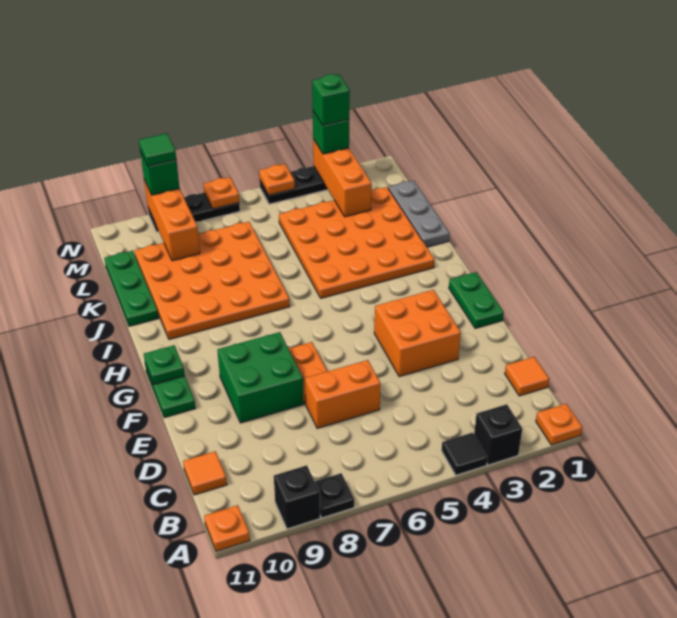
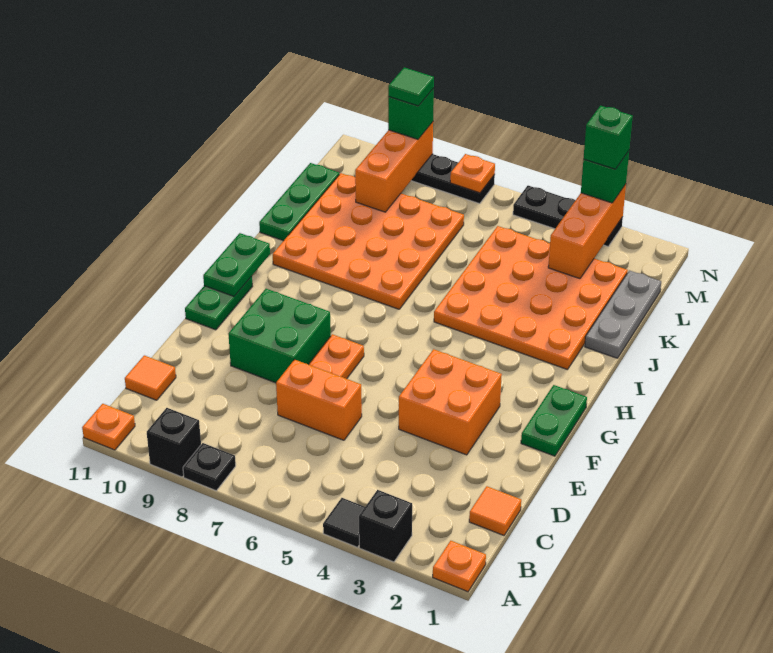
green 1x1 plate [144,345,185,385] -> green 1x2 plate [203,233,270,296]
orange 1x1 plate [259,164,295,195] -> none

